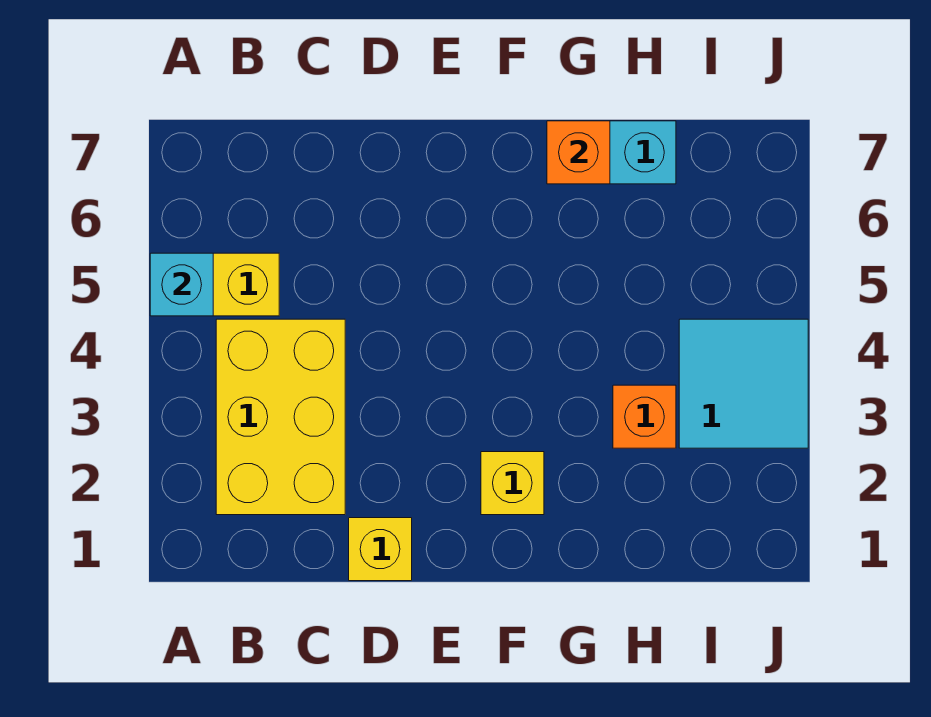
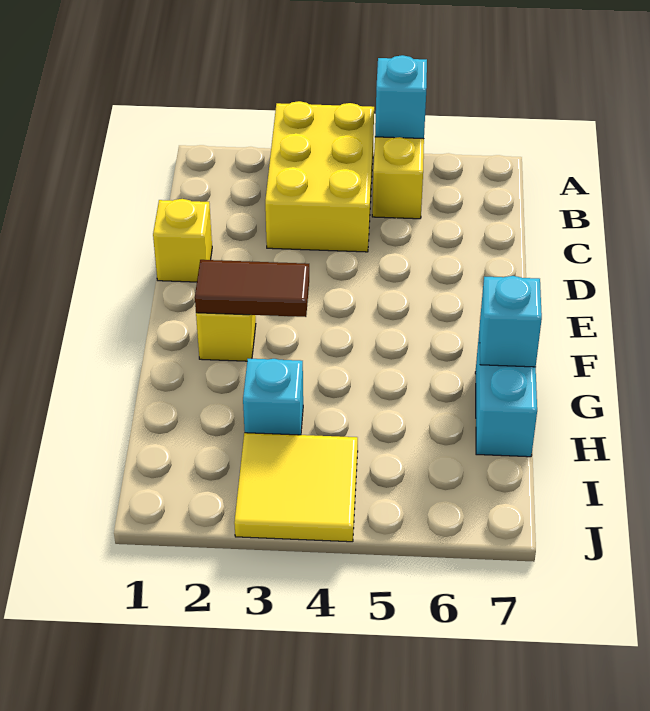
yellow 2x3 brick [216,319,345,515] -> yellow 2x3 brick turned to [265,101,374,252]
none -> brown 1x2 tile [195,260,309,317]
orange 1x1 brick [547,121,610,184] -> cyan 1x1 brick [480,276,542,367]
orange 1x1 brick [613,385,676,448] -> cyan 1x1 brick [243,359,303,435]
cyan 2x2 tile [679,319,808,448] -> yellow 2x2 tile [234,433,358,542]

